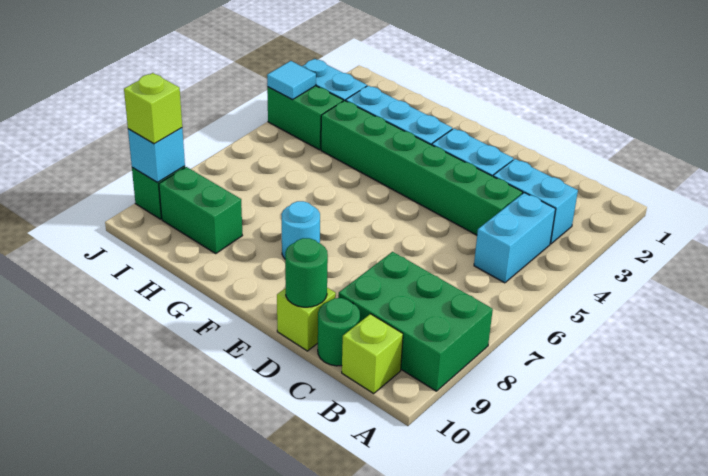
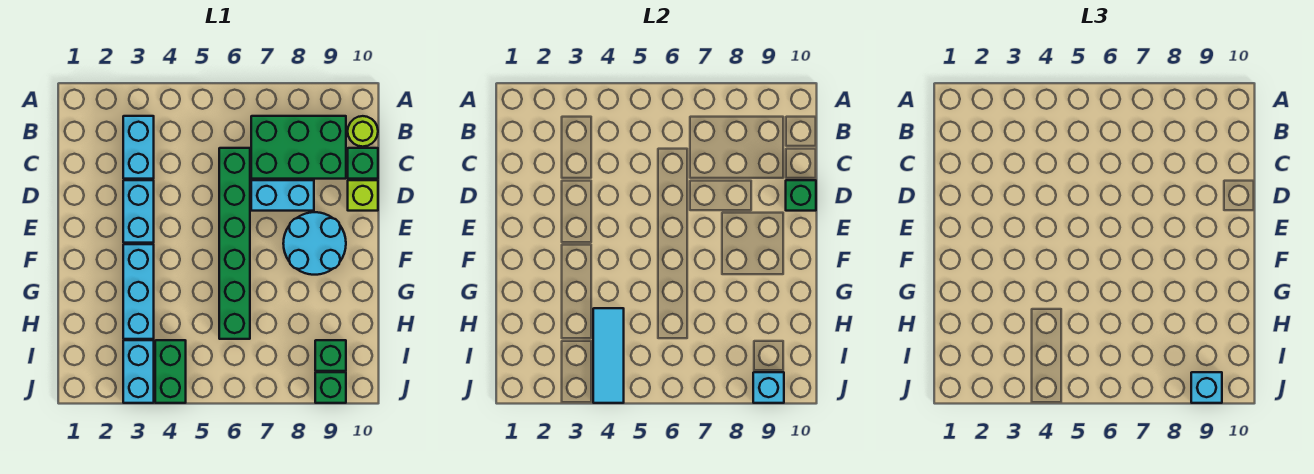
green 2x3 brick [338,252,493,391] -> green 2x3 brick turned to [251,116,346,179]
cyan 1x2 brick [474,193,556,283] -> cyan 1x2 brick moved to [251,180,314,211]
lime 1x1 brick [342,314,403,393] -> lime 1x1 round brick [348,116,378,147]
green 1x6 brick [321,100,523,235] -> green 1x6 brick moved to [219,148,250,339]
green 1x1 round brick [318,298,360,366] -> green 1x1 brick [348,148,378,179]
green 1x1 round brick [285,238,328,307] -> green 1x1 brick [786,180,816,211]
cyan 1x1 round brick [281,201,320,259] -> cyan 2x2 round brick [283,212,346,275]
green 1x2 brick [159,167,242,253] -> green 1x1 brick [315,340,346,371]
cyan 1x1 tile [267,61,316,100] -> cyan 1x3 tile [593,308,624,403]
lime 1x1 brick [124,73,182,144] -> cyan 1x1 brick [1191,372,1222,403]

